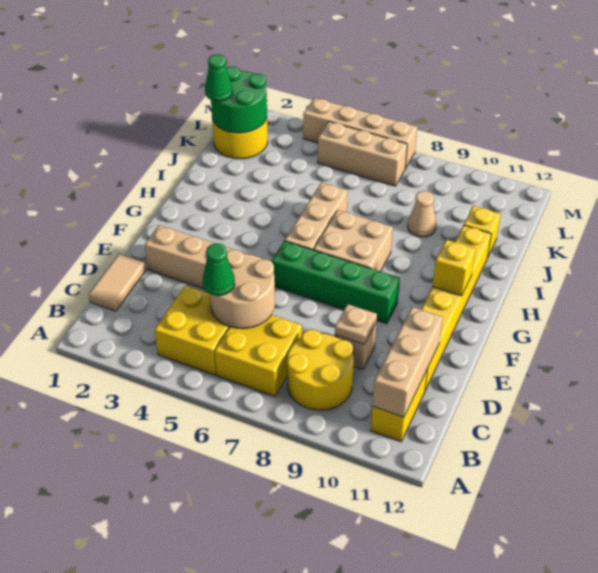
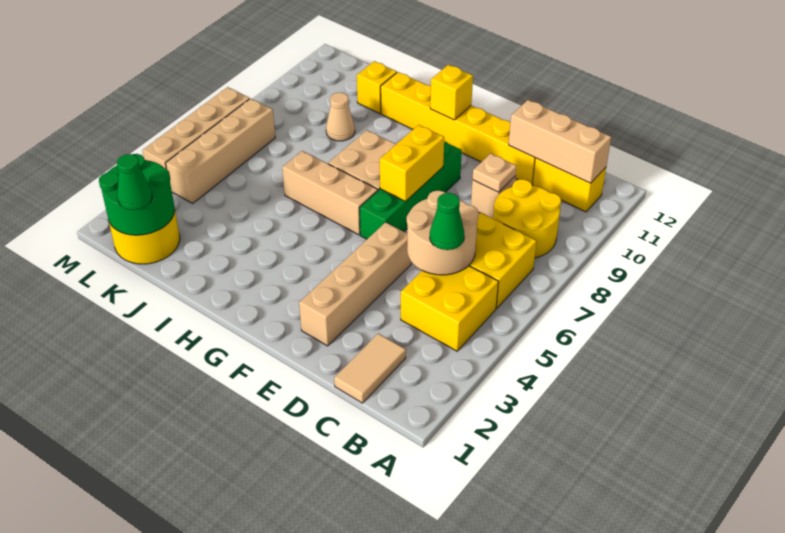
tan 1x2 tile [88,254,146,311] -> tan 1x2 tile turned to [334,334,406,403]
none -> yellow 1x2 brick [380,125,444,201]
tan 1x3 brick [318,122,407,186] -> tan 1x4 brick [166,99,275,203]

